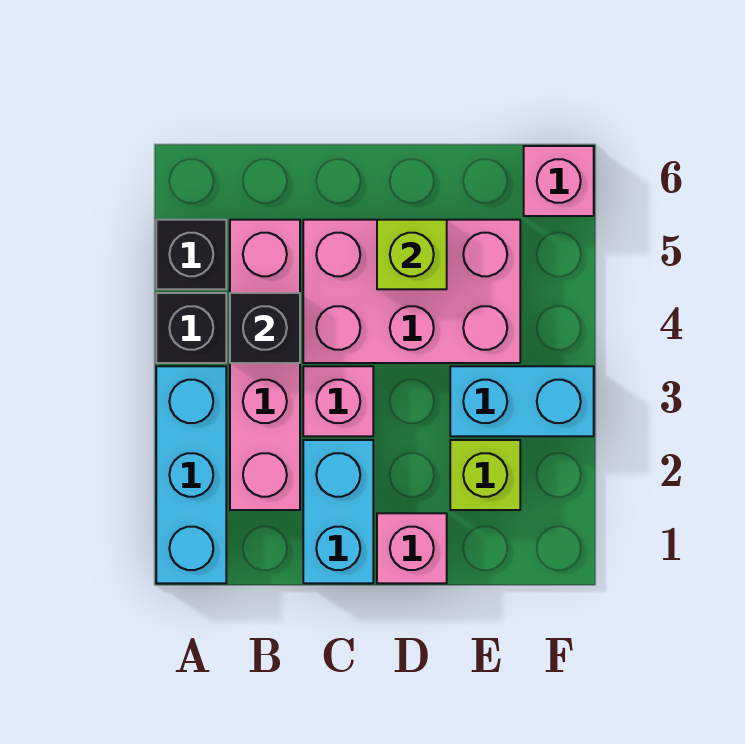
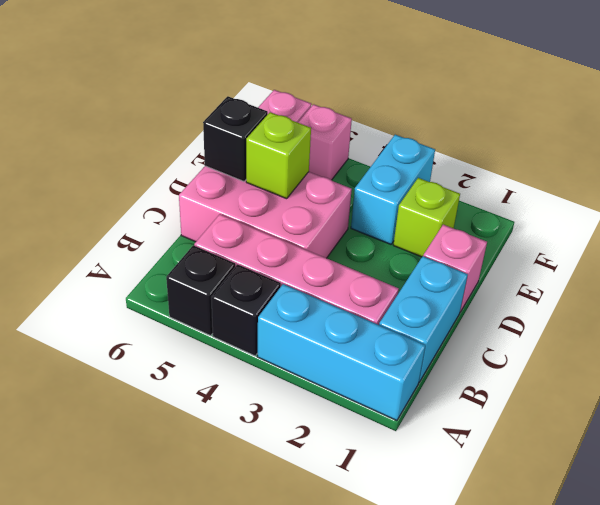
black 1x1 brick [230,293,300,363] -> black 1x1 brick moved to [203,96,268,181]
cyan 1x2 brick [303,440,373,583] -> cyan 1x2 brick turned to [379,256,468,382]
pink 1x1 brick [303,366,373,436] -> pink 1x1 brick moved to [298,104,352,180]
pink 2x3 brick [303,220,520,363] -> pink 2x3 brick turned to [179,166,352,258]

